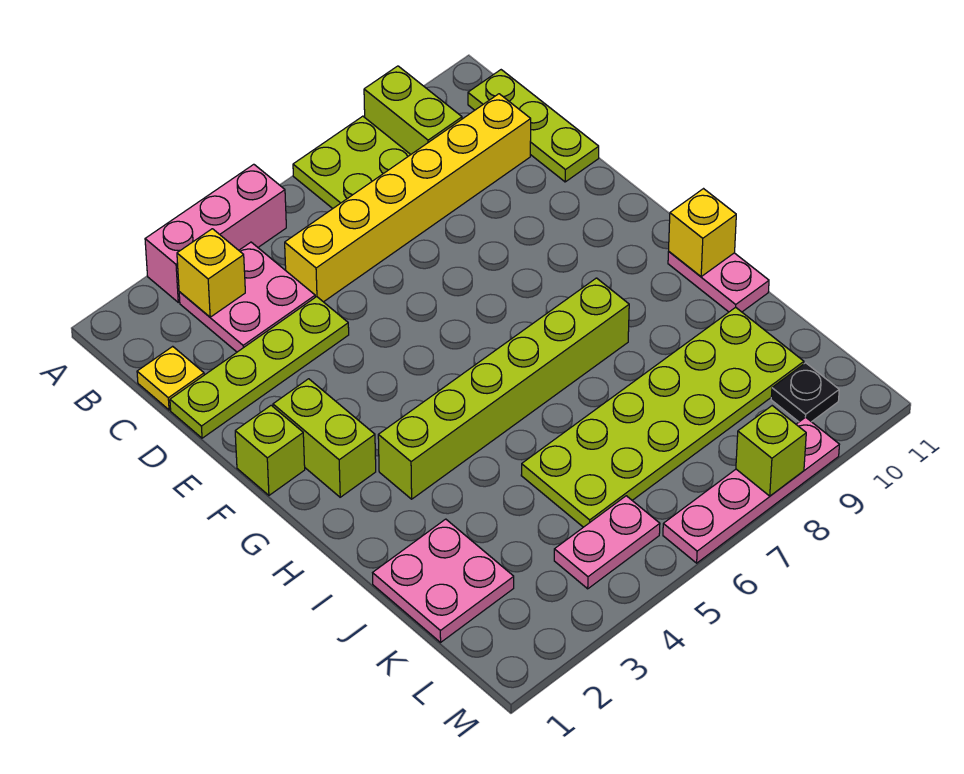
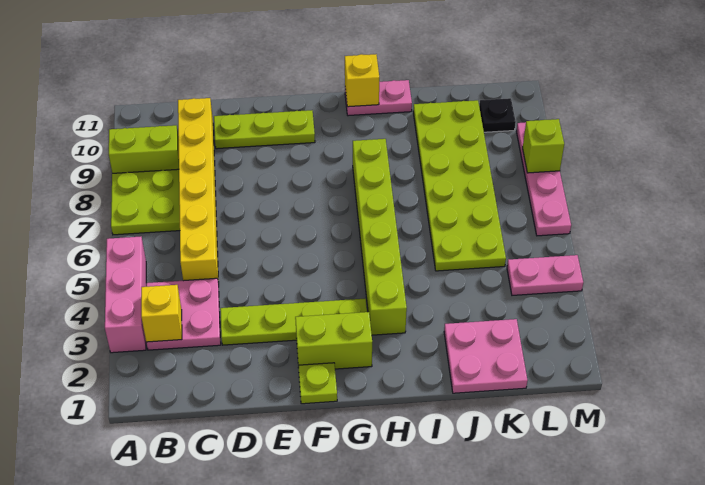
lime 1x3 plate [468,70,599,182] -> lime 1x3 plate moved to [214,110,315,149]
yellow 1x1 plate [137,346,204,410] -> none
lime 1x4 plate [170,297,349,438] -> lime 1x4 plate turned to [220,299,367,345]
lime 1x1 brick [235,405,305,495] -> lime 1x1 plate [298,363,337,404]
pink 1x2 plate [554,496,660,589] -> pink 1x2 plate turned to [507,255,583,295]

